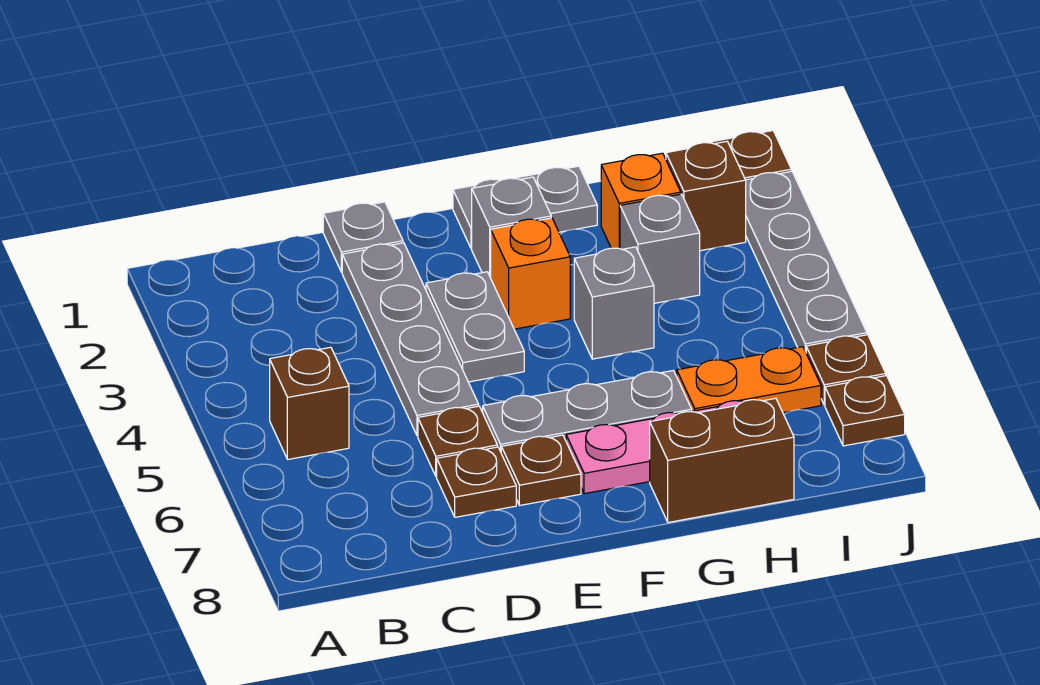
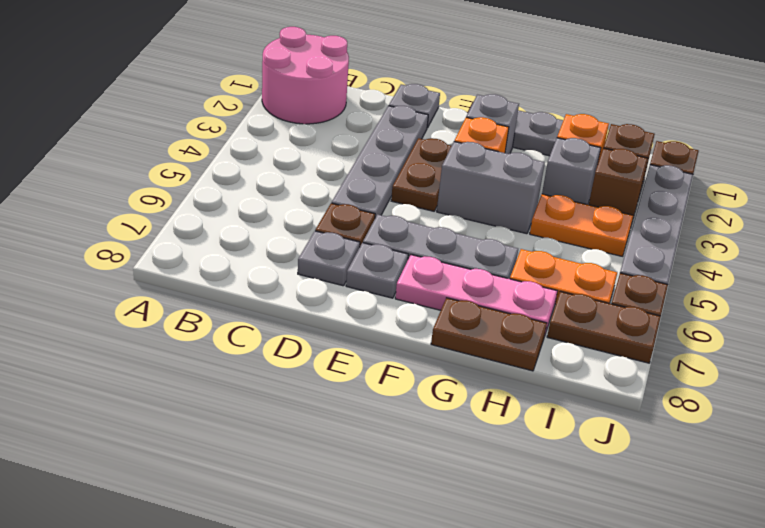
none -> pink 2x2 round brick [262,27,349,124]
brown 1x1 brick [270,347,349,459] -> brown 1x1 brick moved to [589,148,648,221]
brown 1x1 plate [437,447,516,517] -> grey 1x1 plate [298,231,360,286]
grey 1x2 plate [426,272,524,382] -> brown 1x2 plate [391,138,451,211]
brown 1x1 plate [501,435,581,505] -> grey 1x1 plate [346,243,408,298]
grey 1x1 brick [574,247,654,359] -> grey 1x2 brick [437,142,545,234]
brown 1x2 brick [650,398,794,522] -> brown 1x2 plate [431,298,547,371]
none -> orange 1x2 plate [530,194,633,256]
brown 1x1 plate [825,376,905,446] -> brown 1x2 plate [547,291,661,363]

